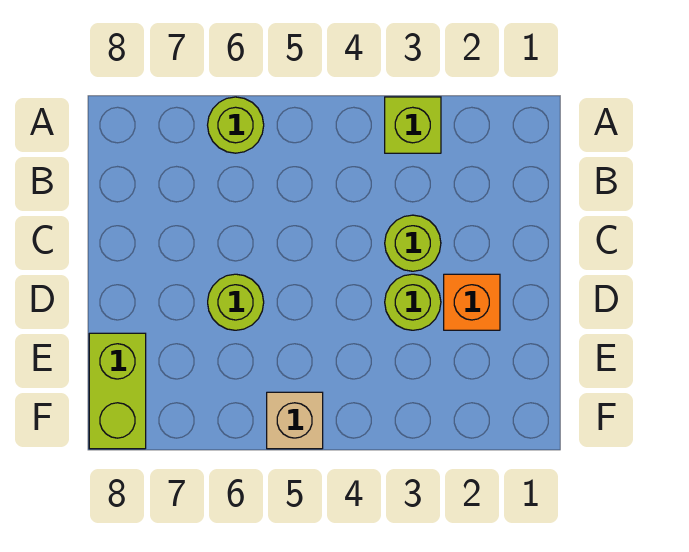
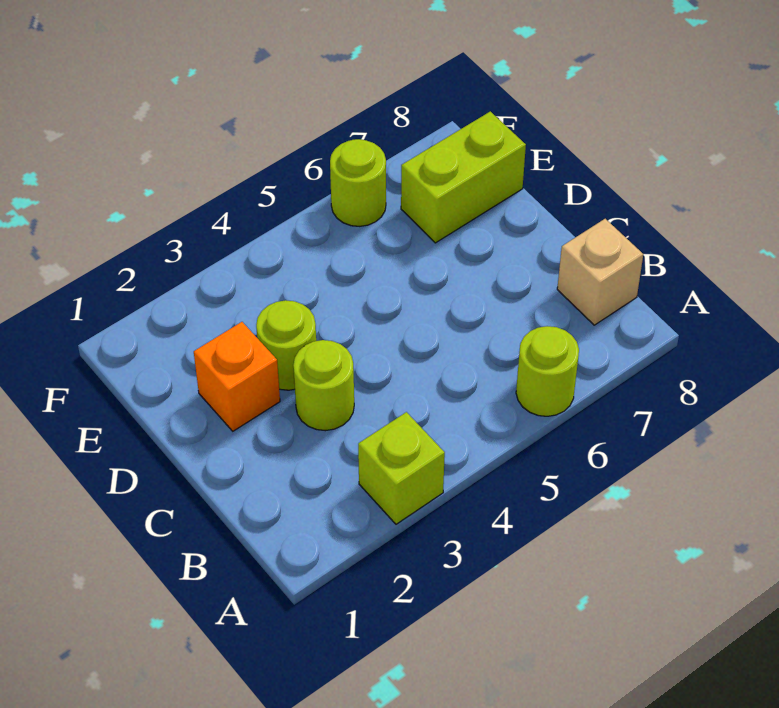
lime 1x1 round brick [208,274,264,330] -> lime 1x1 round brick moved to [330,139,386,226]
lime 1x2 brick [89,333,146,449] -> lime 1x2 brick turned to [401,111,526,243]
tan 1x1 brick [267,392,323,449] -> tan 1x1 brick moved to [557,219,643,325]

